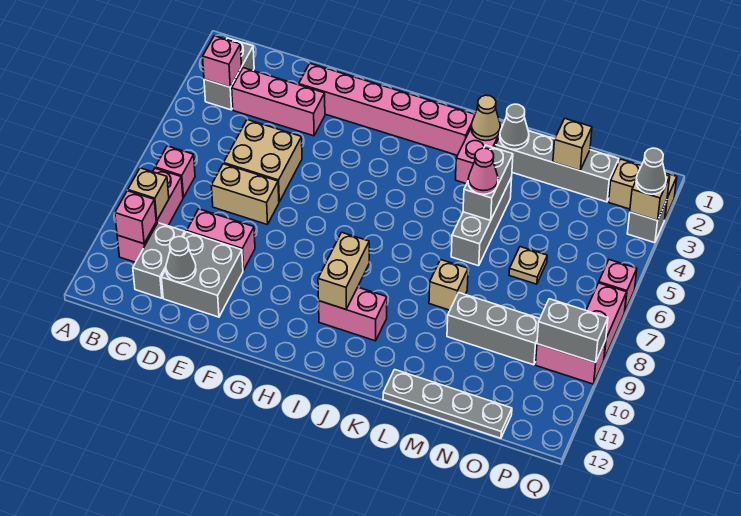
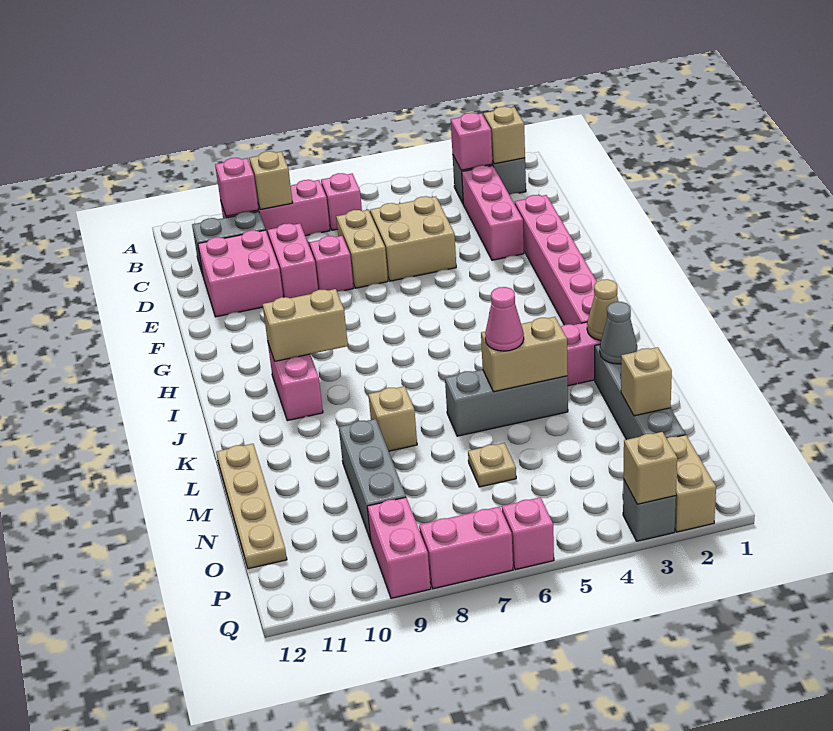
none -> tan 1x1 brick [483,106,525,164]
grey 2x2 brick [161,232,243,317] -> pink 2x2 brick [198,230,283,317]
grey 1x1 cone [166,236,196,282] -> none
none -> pink 1x1 brick [309,236,354,291]
grey 1x2 brick [463,145,513,220] -> tan 1x2 brick [481,317,568,392]
grey 1x4 plate [383,370,512,438] -> tan 1x4 plate [217,444,287,569]
grey 1x2 brick [537,299,608,363] -> none
grey 1x1 cone [636,148,666,194] -> none

